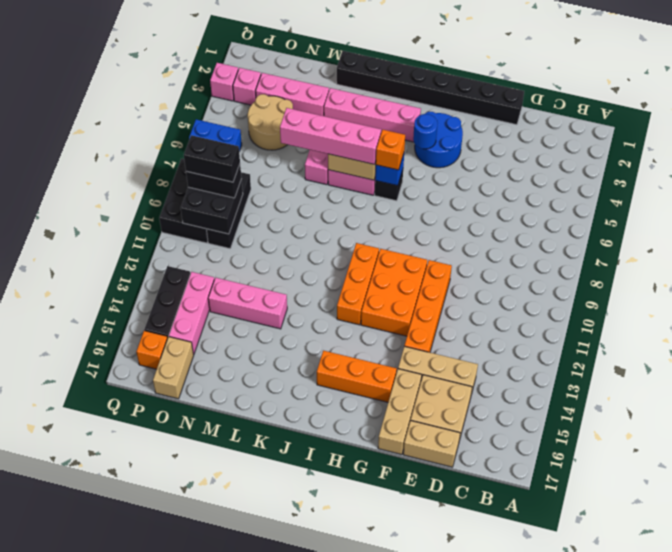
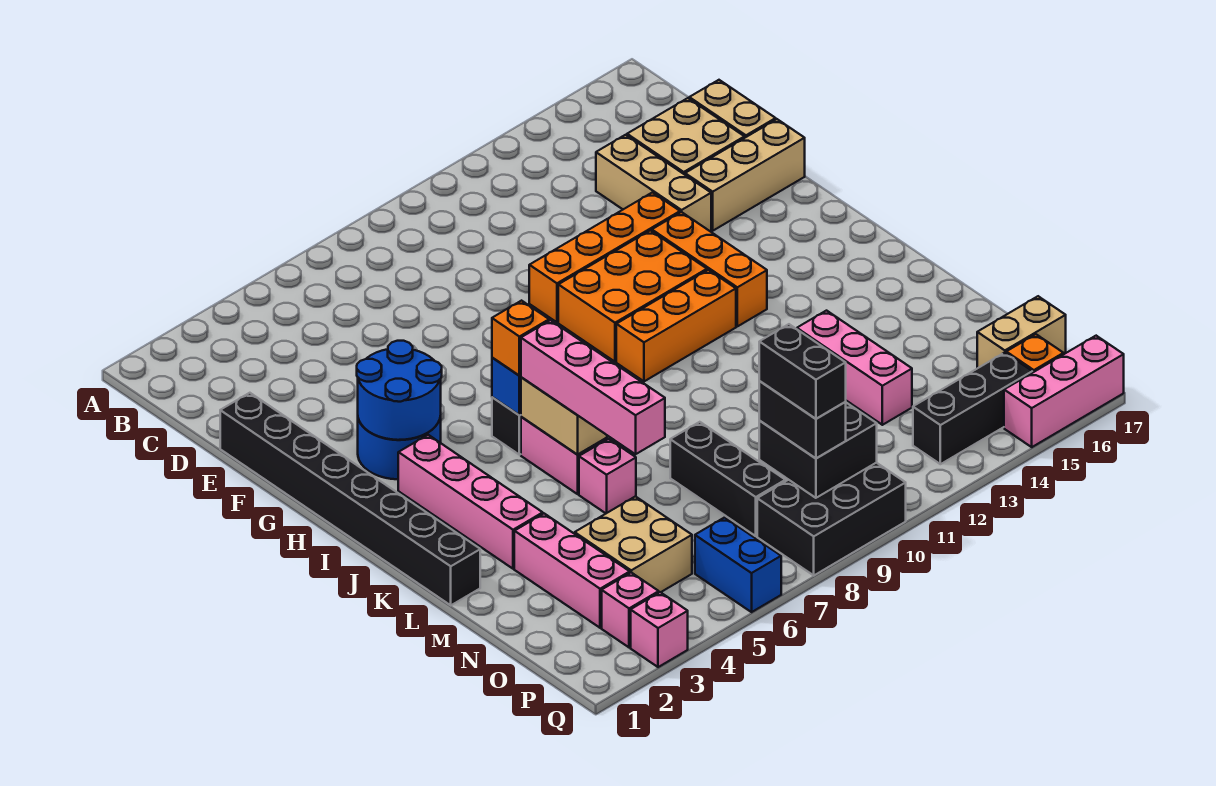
orange 1x3 brick [317,351,397,402] -> orange 1x3 brick moved to [652,212,767,326]
blue 1x1 round brick [413,114,438,149] -> blue 2x2 round brick [357,341,442,440]
tan 2x2 round brick [248,94,293,150] -> tan 2x2 brick [575,496,692,592]
black 1x3 brick [207,172,251,249] -> black 1x3 brick turned to [670,422,785,536]
pink 1x3 brick [169,272,214,355] -> pink 1x3 brick moved to [1004,336,1124,447]

